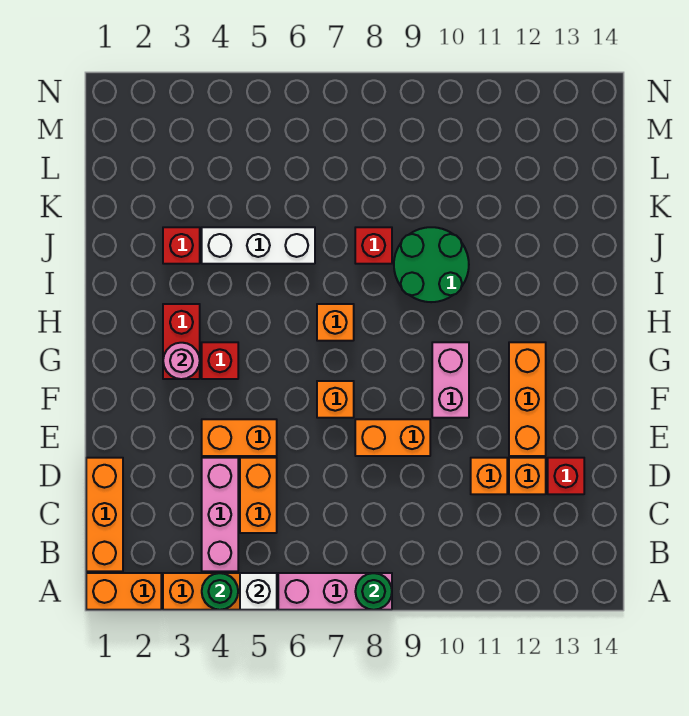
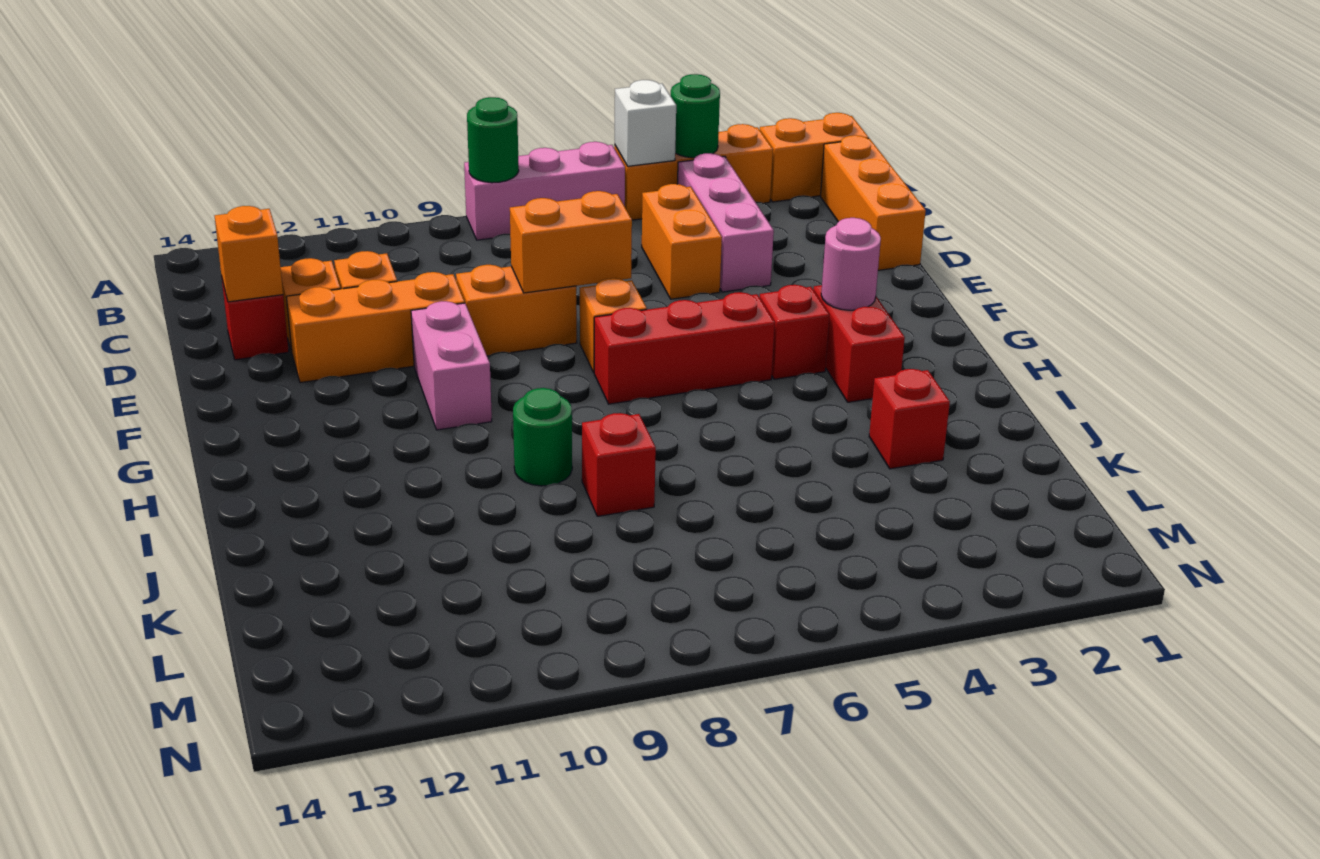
orange 1x2 brick [202,419,277,456] -> orange 1x2 brick moved to [510,191,632,293]
orange 1x3 brick [509,342,546,456] -> orange 1x3 brick turned to [286,272,465,383]
none -> red 1x3 brick [594,292,775,404]
orange 1x1 brick [317,304,354,341] -> orange 1x1 brick moved to [215,206,283,302]
green 2x2 round brick [394,227,469,302] -> green 1x1 round brick [513,388,572,486]
white 1x3 brick [202,227,315,264] -> none

